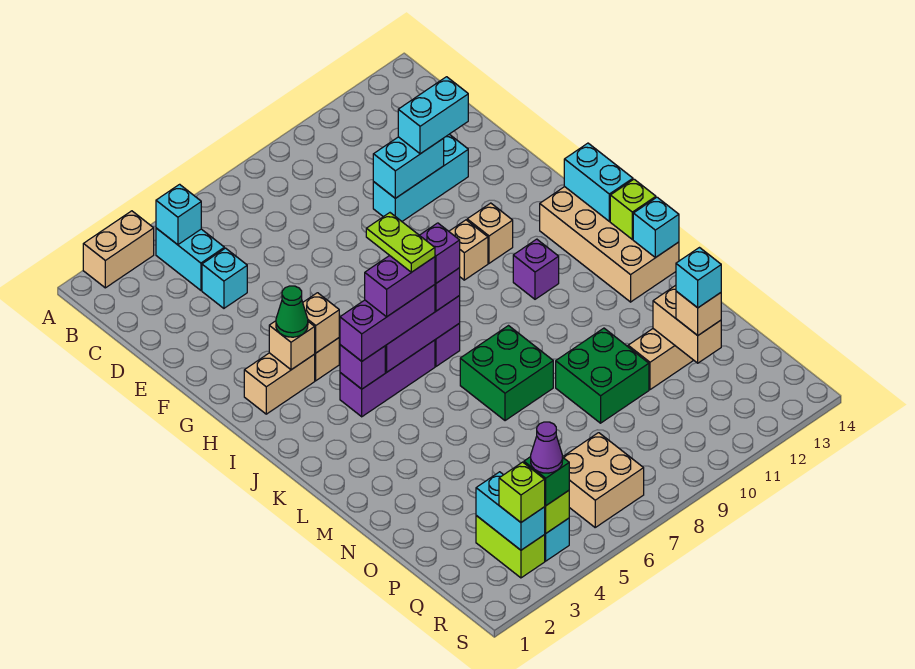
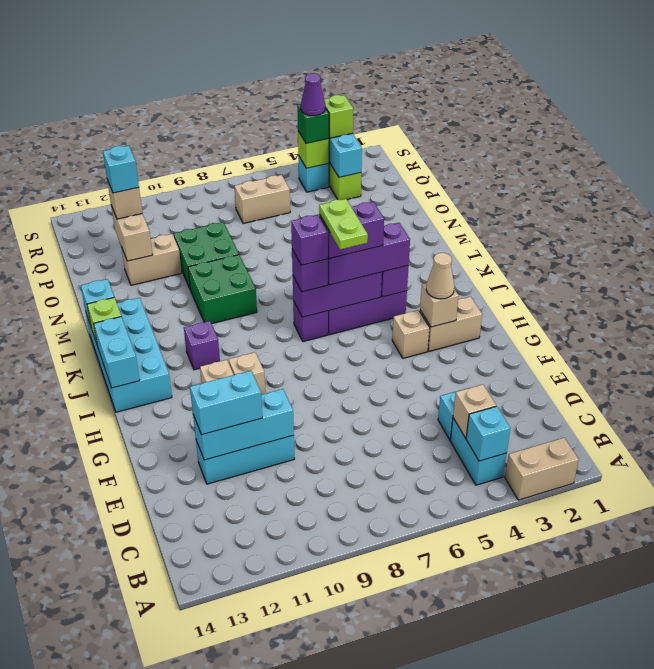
cyan 1x2 brick [373,137,444,198] -> cyan 1x3 brick [193,389,294,460]
green 1x1 cone [276,286,308,337] -> tan 1x1 cone [426,253,454,299]
tan 1x1 brick [303,293,339,353] -> tan 1x1 brick moved to [453,384,496,438]
tan 2x4 brick [540,187,679,302] -> cyan 2x4 brick [86,298,172,412]
green 2x2 brick [460,326,553,421] -> green 2x2 brick moved to [188,255,257,324]
tan 2x2 brick [563,433,644,527] -> tan 1x2 brick [234,175,290,224]

